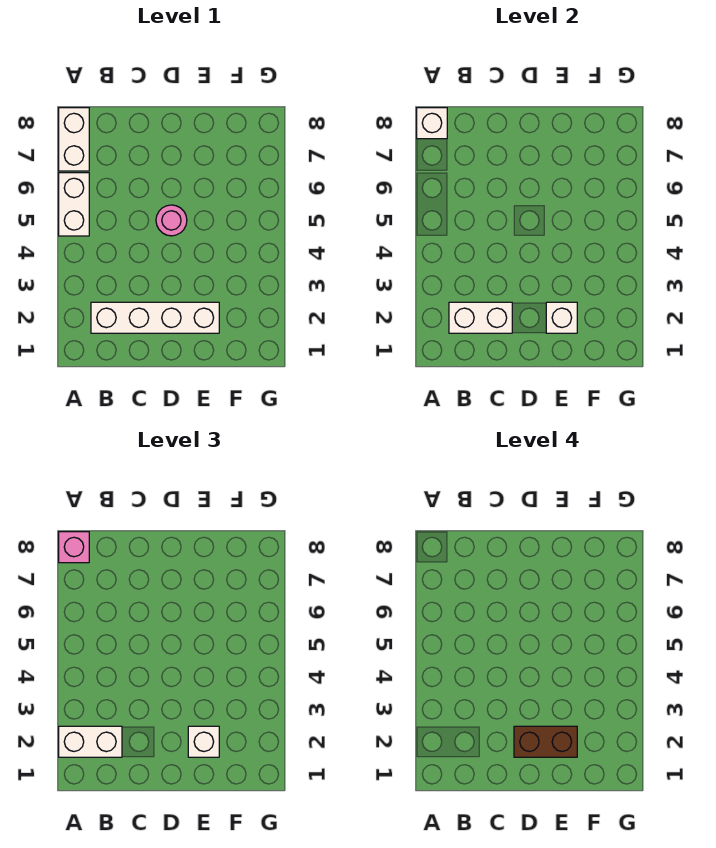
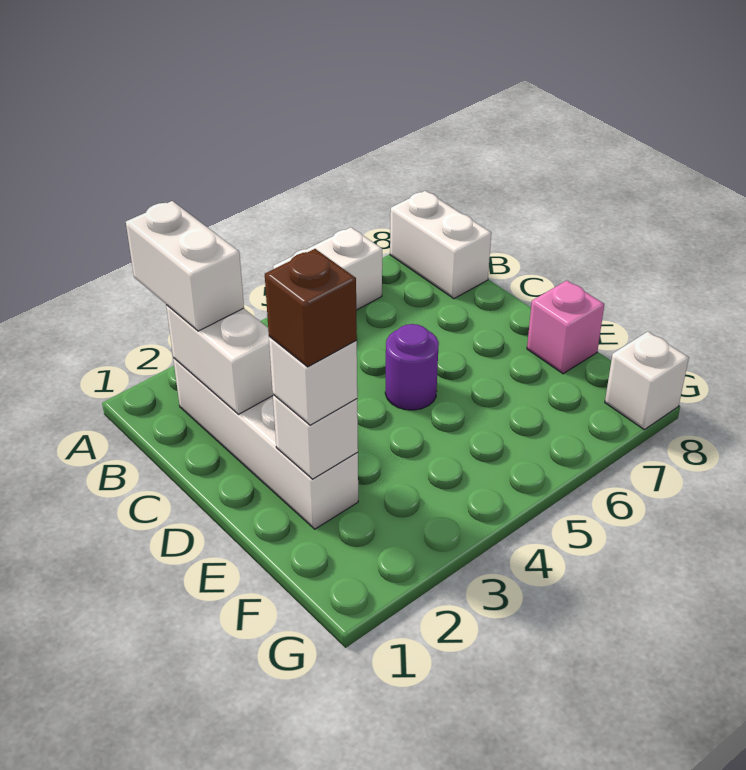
white 1x2 brick [59,108,89,171] -> white 1x2 brick turned to [390,191,491,299]
white 1x1 brick [417,108,447,139] -> white 1x1 brick moved to [605,332,689,430]
pink 1x1 brick [59,532,89,563] -> pink 1x1 brick moved to [527,281,604,374]
brown 1x2 brick [514,726,577,757] -> brown 1x1 brick [265,249,357,367]
pink 1x1 round brick [156,205,187,236] -> purple 1x1 round brick [385,324,439,410]

